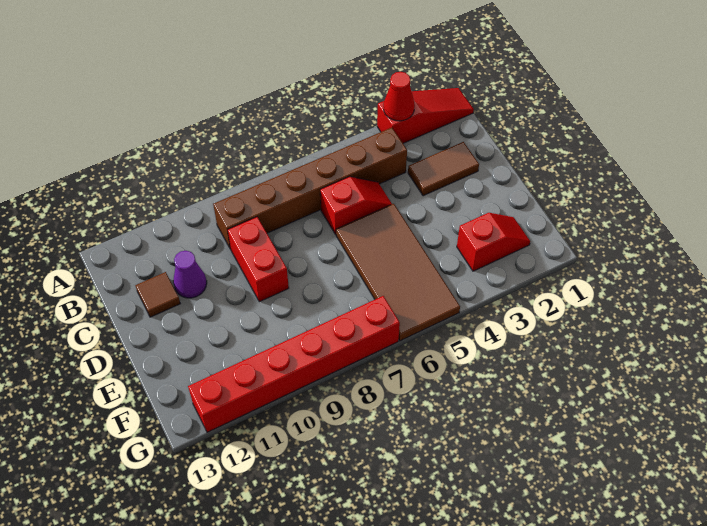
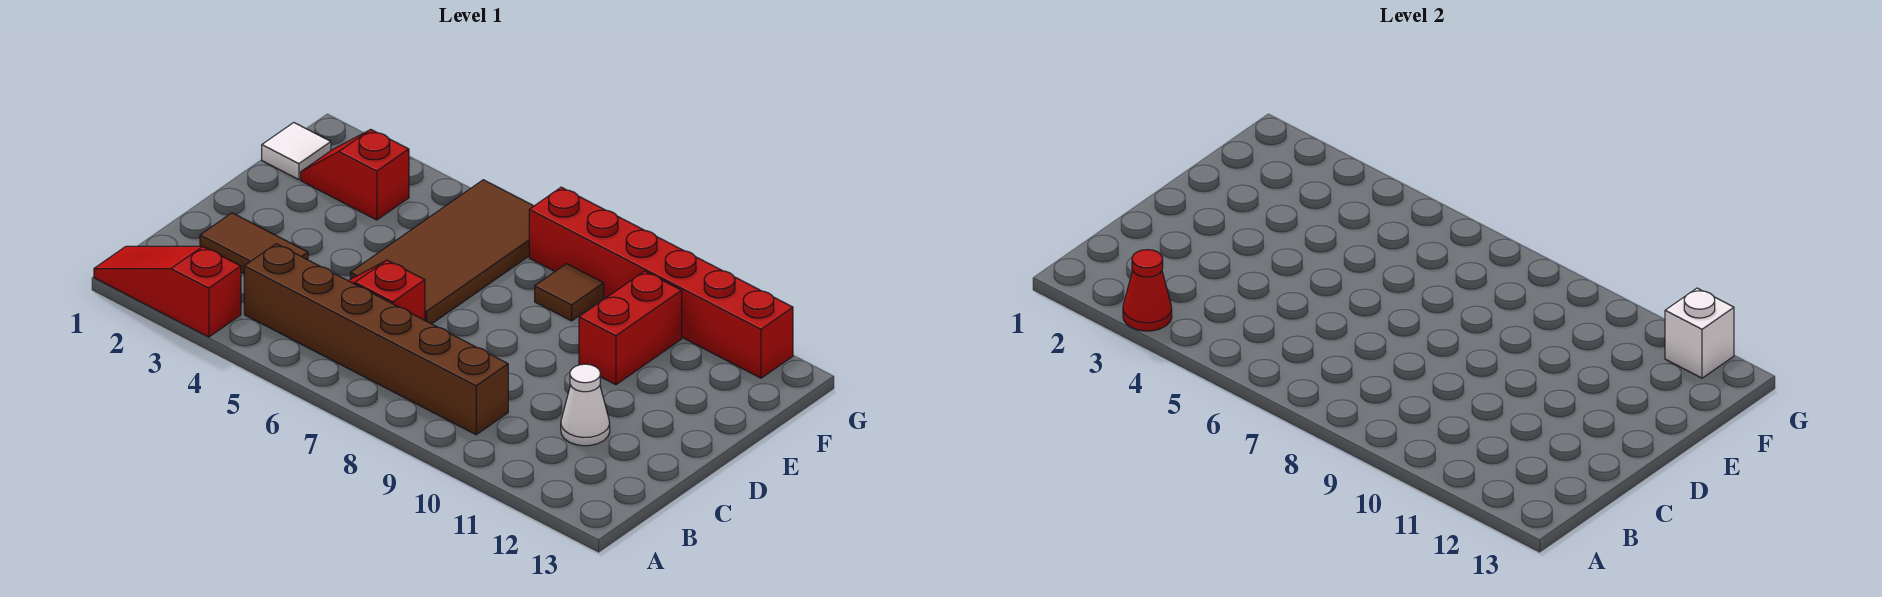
red 1x2 brick [228,217,289,302] -> red 1x2 brick moved to [579,271,682,385]
purple 1x1 cone [173,251,207,298] -> white 1x1 cone [561,364,610,446]
brown 1x1 tile [135,272,180,317] -> brown 1x1 tile moved to [535,264,604,321]
none -> white 1x1 tile [262,123,331,180]
none -> white 1x1 brick [1665,288,1734,378]

